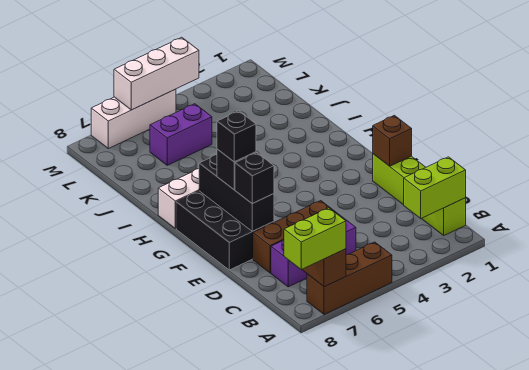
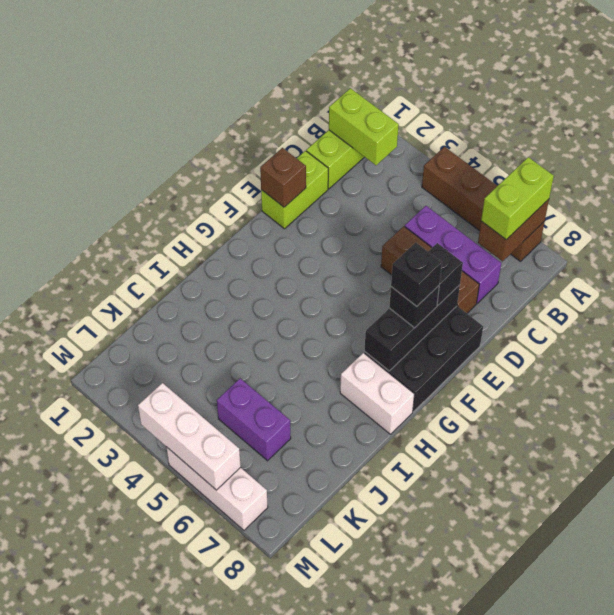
brown 1x3 brick [307,242,392,315] -> brown 1x4 brick [422,147,545,261]
lime 1x2 brick [284,208,346,270] -> lime 1x2 brick turned to [481,157,554,240]

